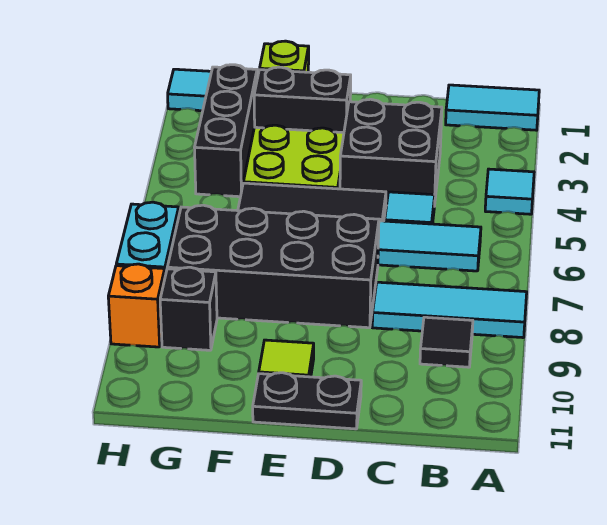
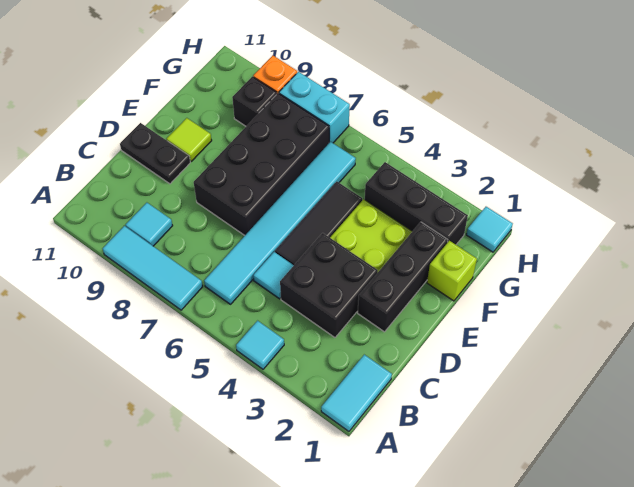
cyan 1x3 tile [372,282,527,338] -> cyan 1x3 tile turned to [103,226,203,310]
black 1x1 tile [420,317,473,367] -> cyan 1x1 tile [125,203,173,246]
black 1x2 plate [253,373,361,429] -> black 1x2 plate turned to [120,123,190,184]
black 1x2 brick [254,67,351,133] -> black 1x3 brick [358,222,448,332]

